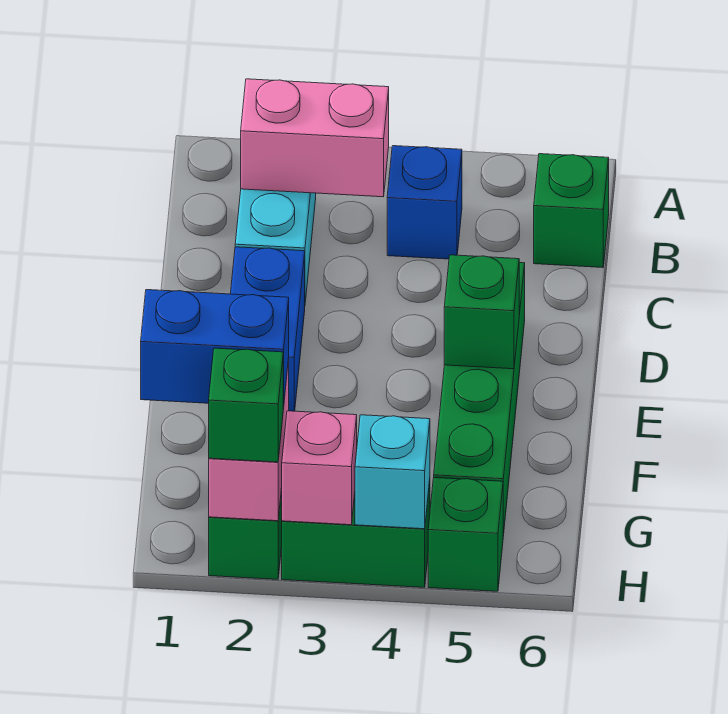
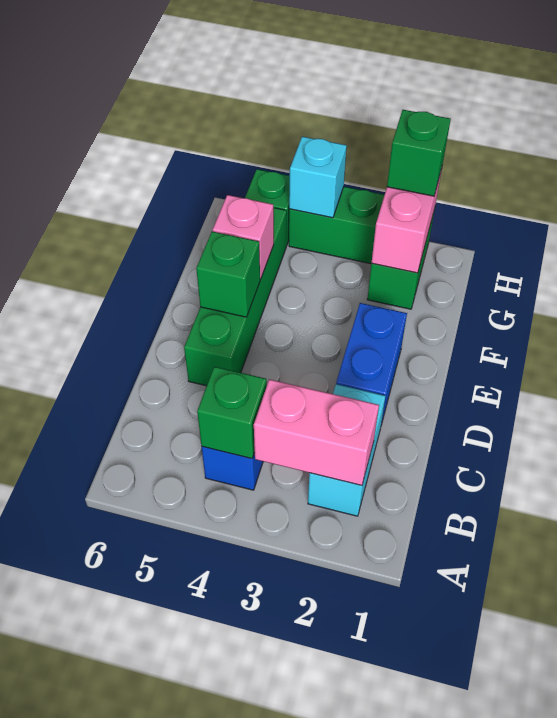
green 1x1 brick [534,154,609,268] -> green 1x1 brick moved to [197,367,267,459]
blue 1x2 brick [141,290,289,407] -> none
pink 1x1 brick [281,411,357,525] -> pink 1x1 brick moved to [213,195,274,279]

